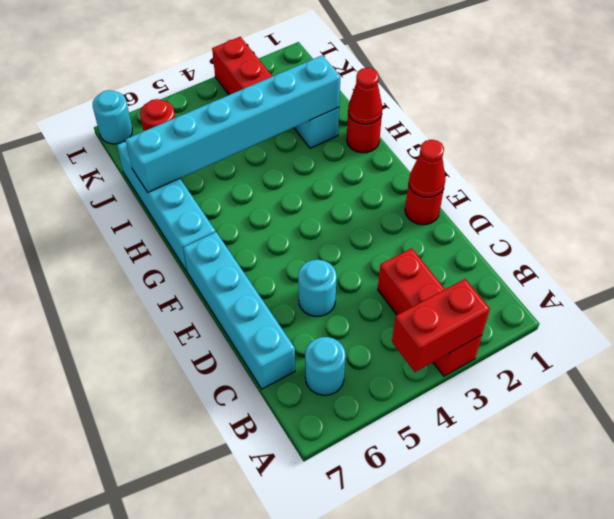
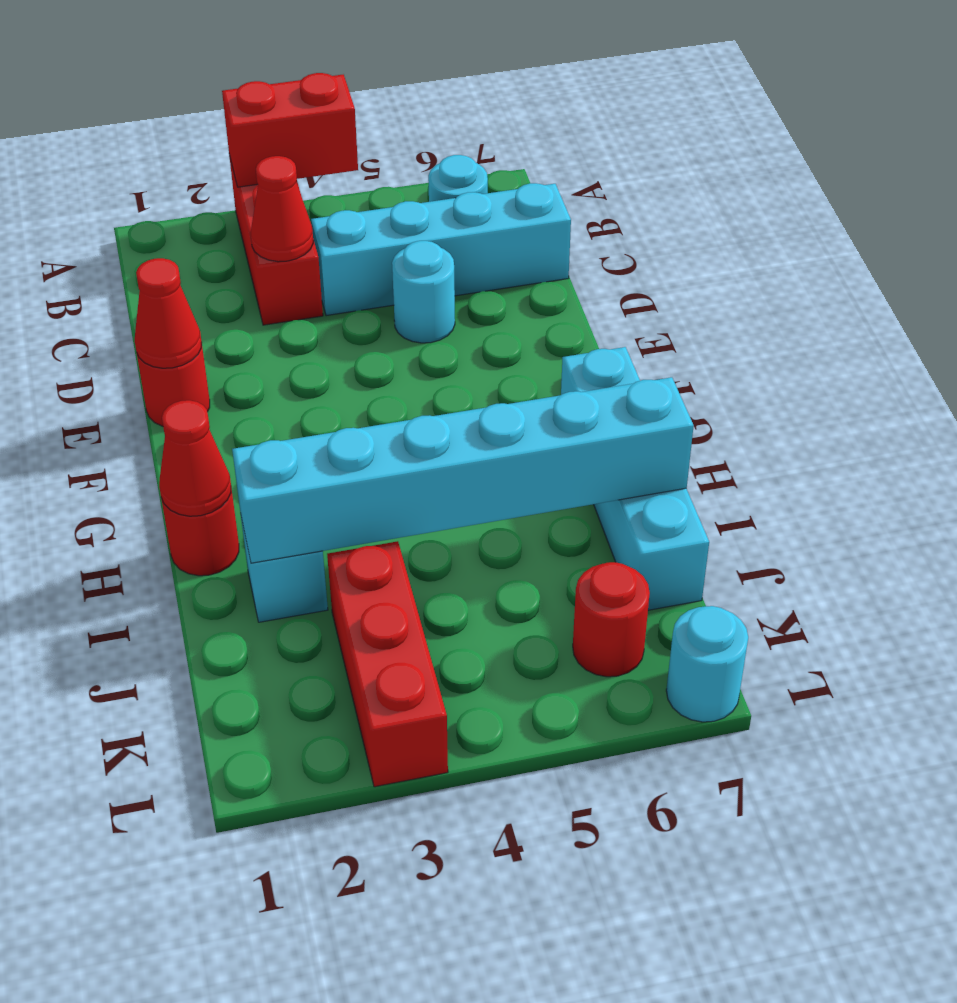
none -> red 1x1 cone [251,156,313,262]
cyan 1x4 brick [183,232,295,389] -> cyan 1x4 brick turned to [311,183,571,316]

